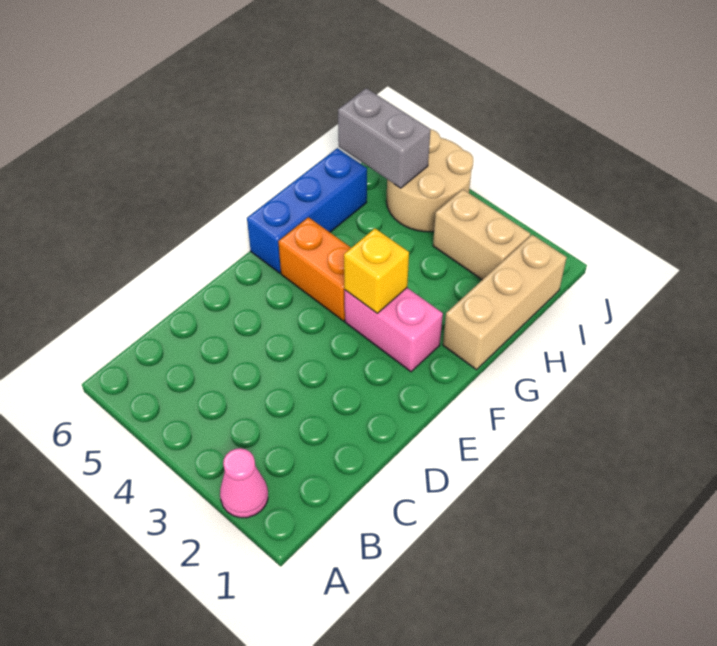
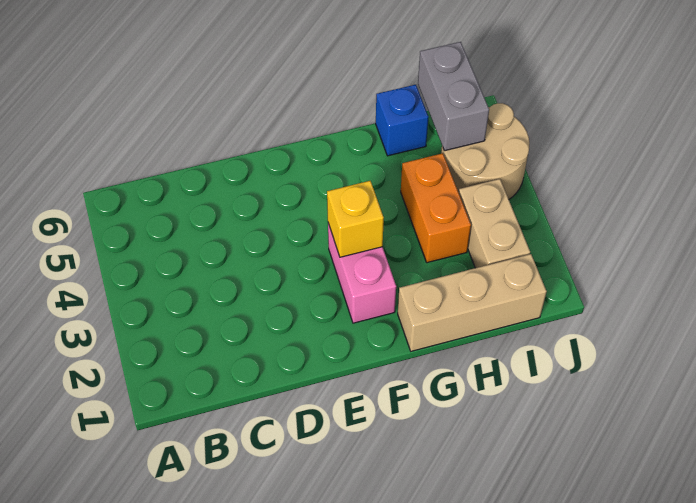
pink 1x1 cone [220,448,268,518] -> none
orange 1x2 brick [278,217,351,321] -> orange 1x2 brick moved to [401,153,471,263]
blue 1x3 brick [247,148,367,273] -> blue 1x1 brick [376,85,429,156]

